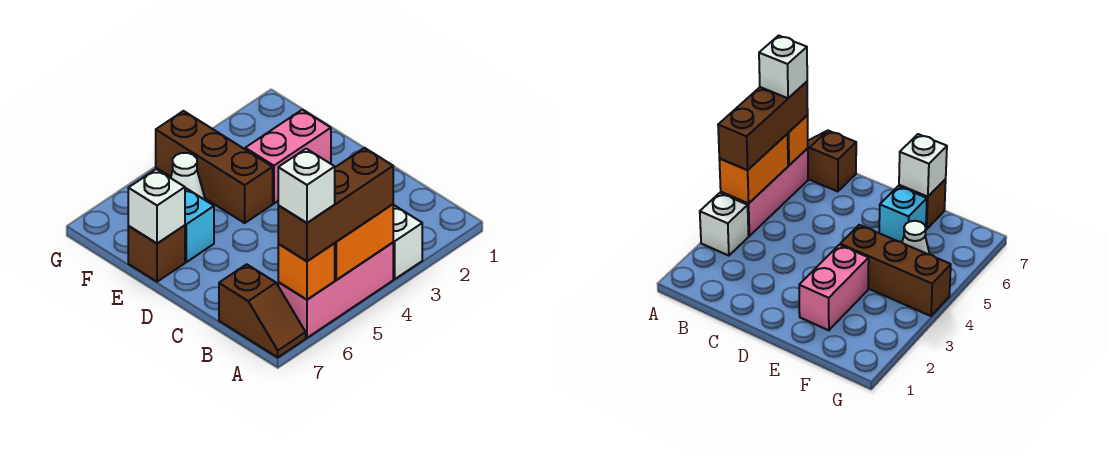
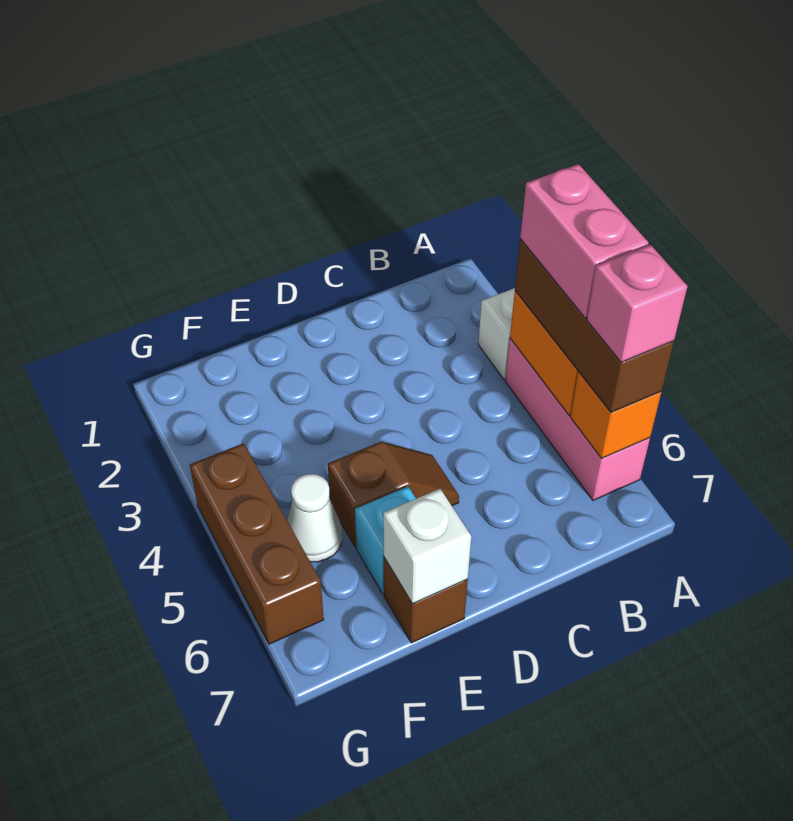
white 1x1 brick [278,149,335,223] -> pink 1x1 brick [587,245,688,362]
brown 1x2 slope [219,264,306,357] -> brown 1x2 slope moved to [328,442,459,547]
pink 1x2 brick [245,110,331,203] -> pink 1x2 brick moved to [520,164,648,318]
brown 1x3 brick [156,111,273,223] -> brown 1x3 brick turned to [190,443,324,644]

